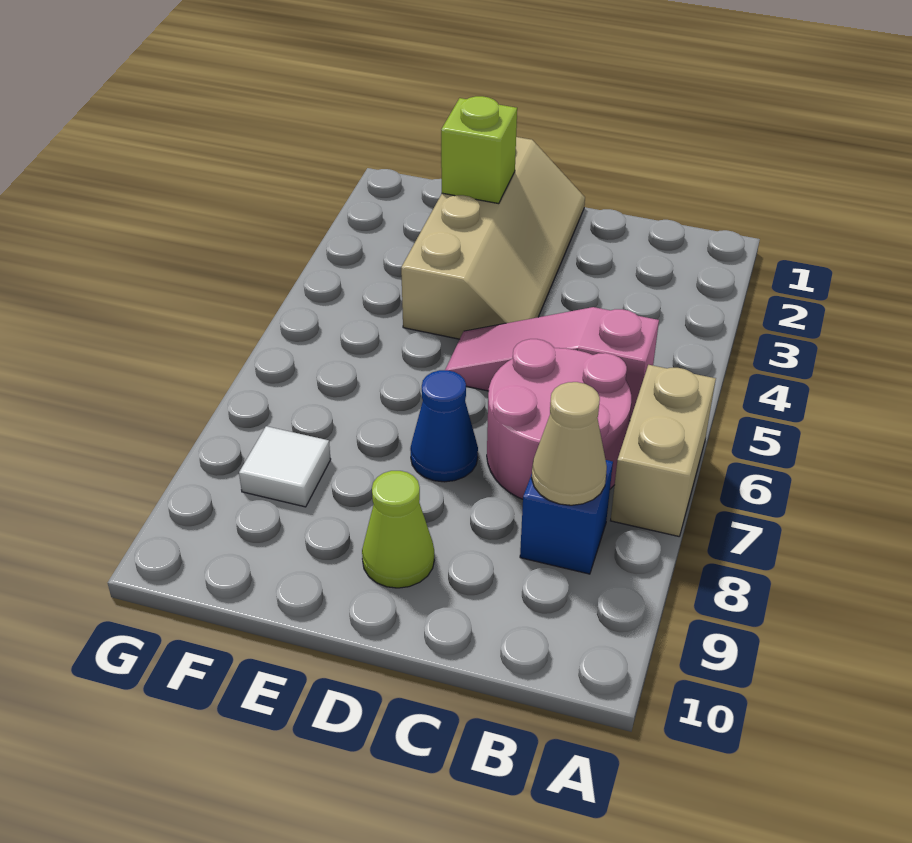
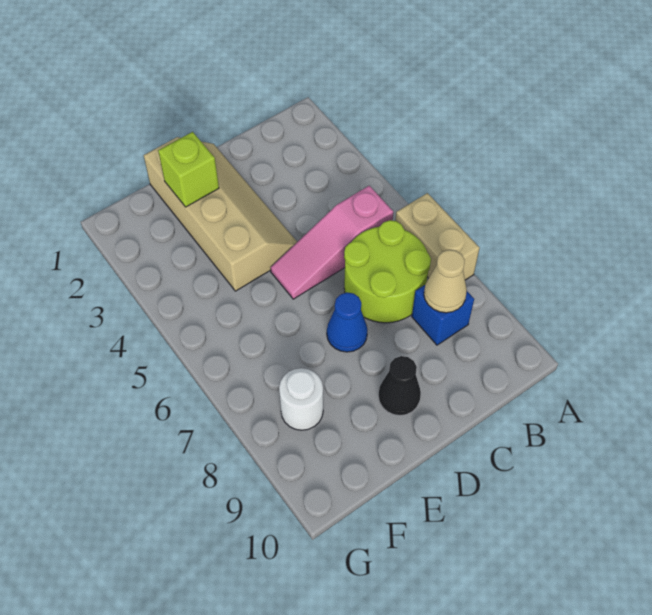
pink 2x2 round brick [487,339,631,499] -> lime 2x2 round brick [344,220,431,323]
lime 1x1 cone [362,471,434,588] -> black 1x1 cone [378,356,421,415]
white 1x1 tile [239,426,331,507] -> white 1x1 round brick [279,368,323,430]

